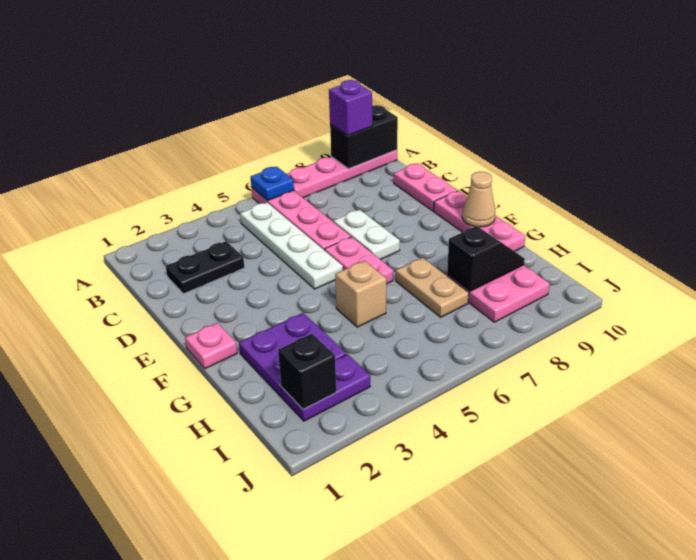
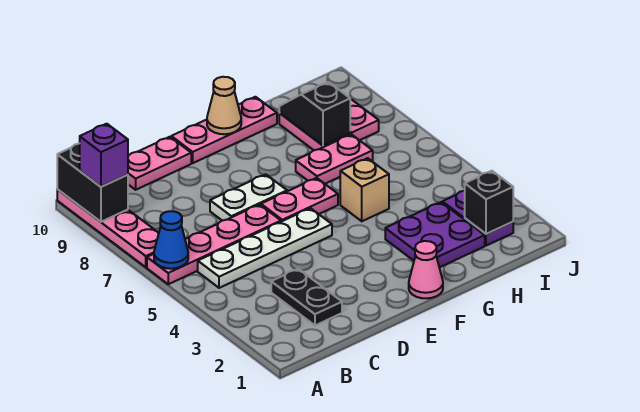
blue 1x1 plate [251,167,294,201] -> blue 1x1 cone [154,211,188,269]
pink 1x1 plate [185,323,237,369] -> pink 1x1 cone [409,241,443,298]
tan 1x2 plate [396,258,469,317] -> pink 1x2 plate [296,134,373,184]

